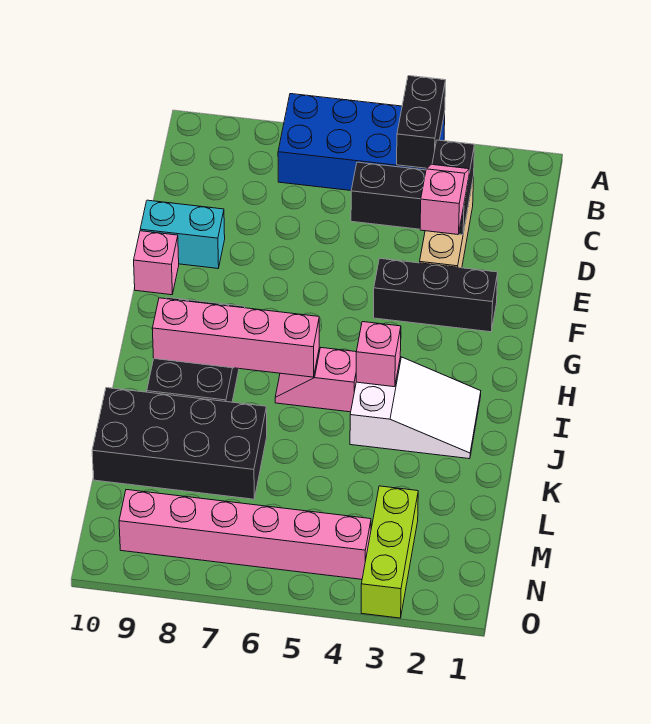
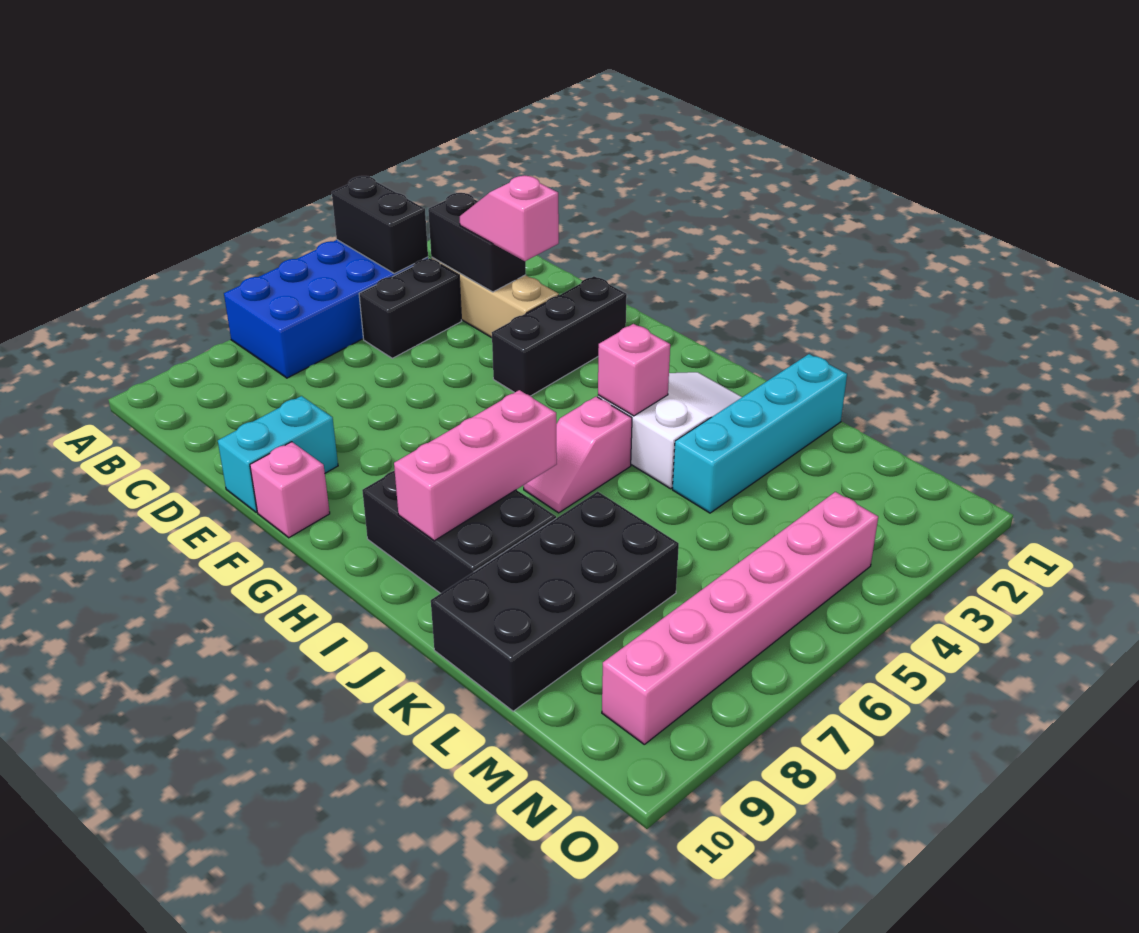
pink 1x4 brick [152,298,319,377] -> pink 1x3 brick [394,390,557,541]
none -> cyan 1x4 brick [672,354,847,513]
lime 1x3 brick [361,486,418,618] -> none

